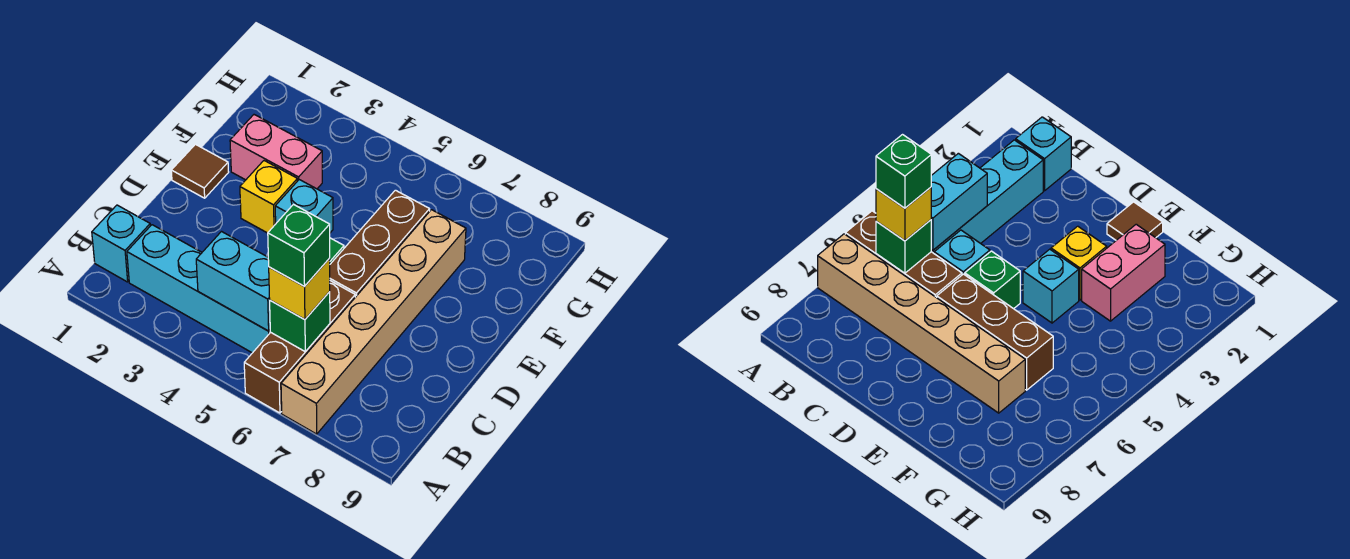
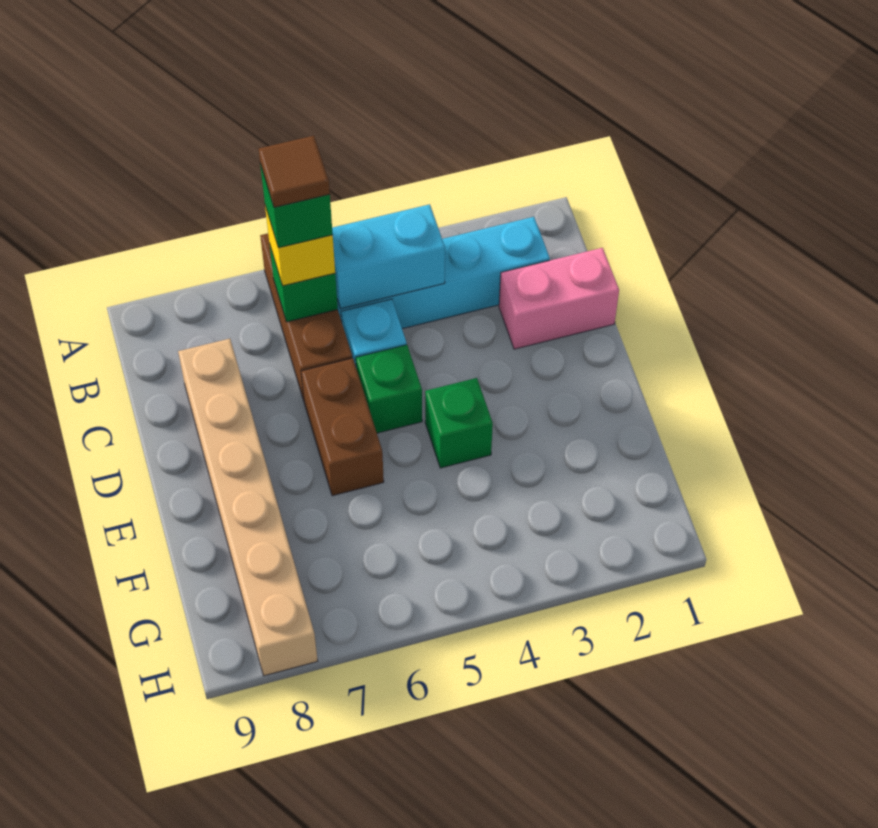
tan 1x6 brick [281,210,466,434] -> tan 1x6 brick moved to [178,339,318,676]
cyan 1x1 brick [92,205,150,282] -> none
brown 1x3 brick [330,190,430,297] -> brown 1x2 brick [301,358,384,496]
brown 1x1 tile [171,144,229,198] -> brown 1x1 tile moved to [259,136,330,207]
yellow 1x1 brick [240,161,297,233] -> none
cyan 1x1 brick [275,180,333,233] -> green 1x1 brick [425,378,493,468]
pink 1x2 brick [230,115,322,189] -> pink 1x2 brick moved to [499,248,619,349]

